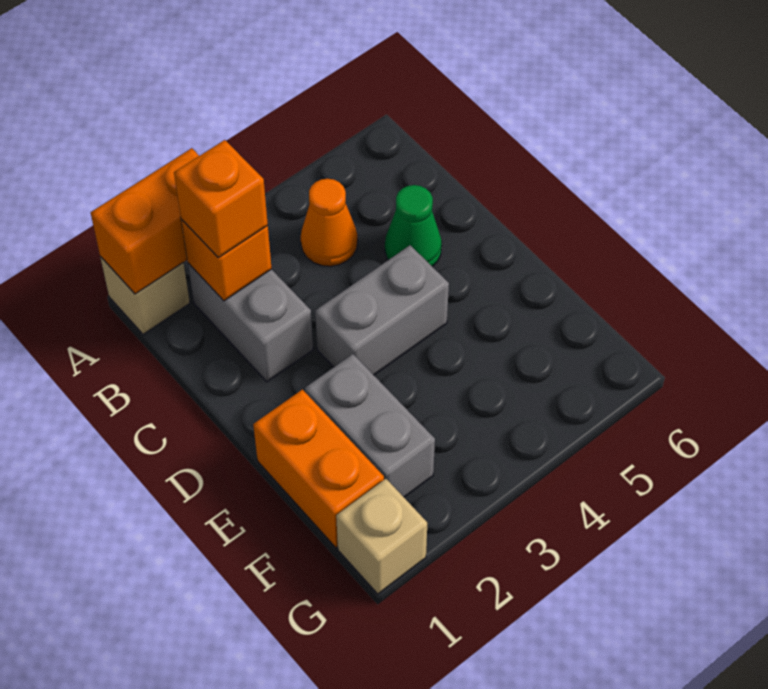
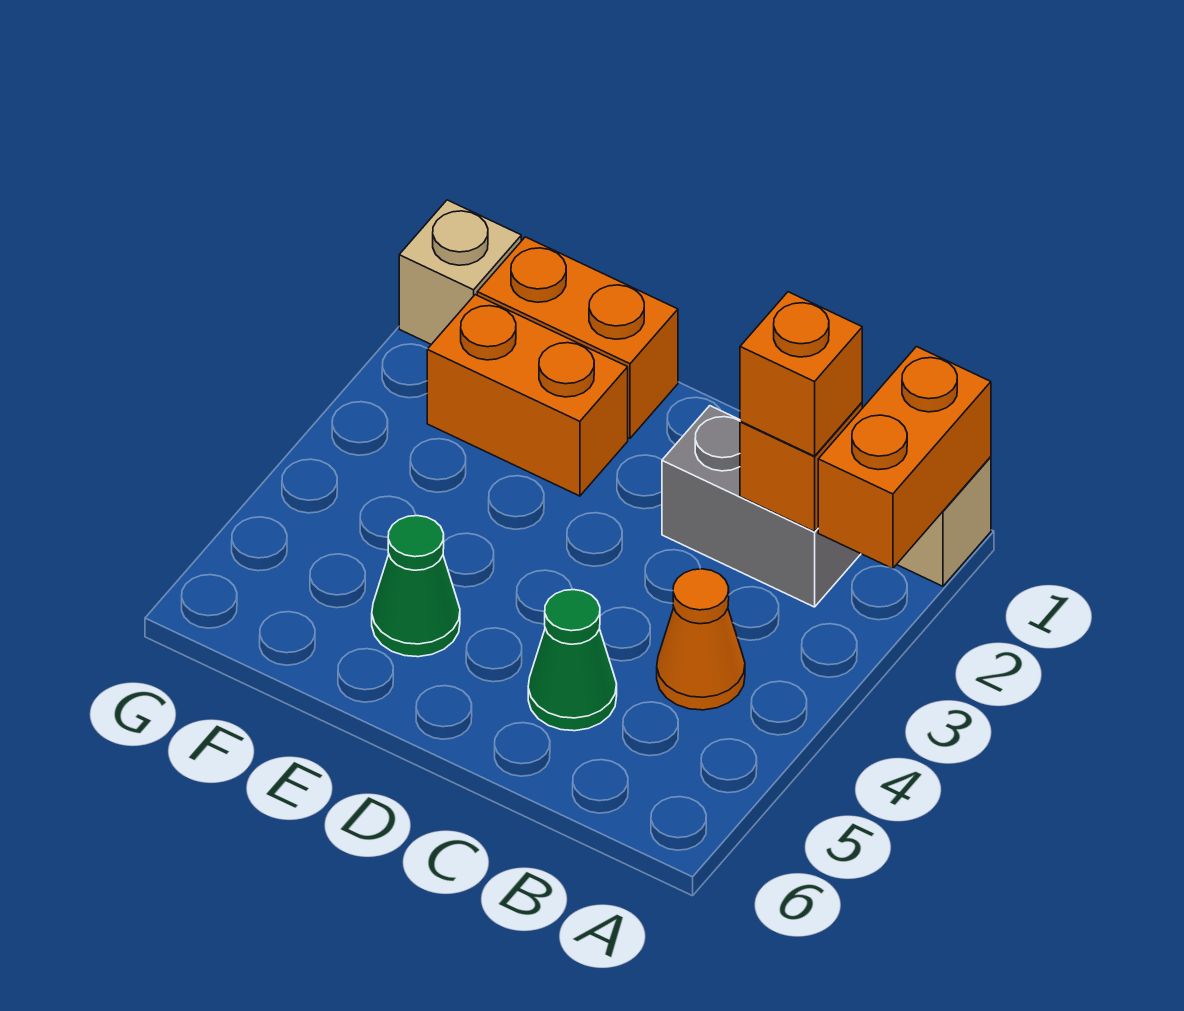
grey 1x2 brick [315,245,449,375] -> none
grey 1x2 brick [305,354,435,497] -> orange 1x2 brick [427,295,628,496]
none -> green 1x1 cone [372,516,460,657]

